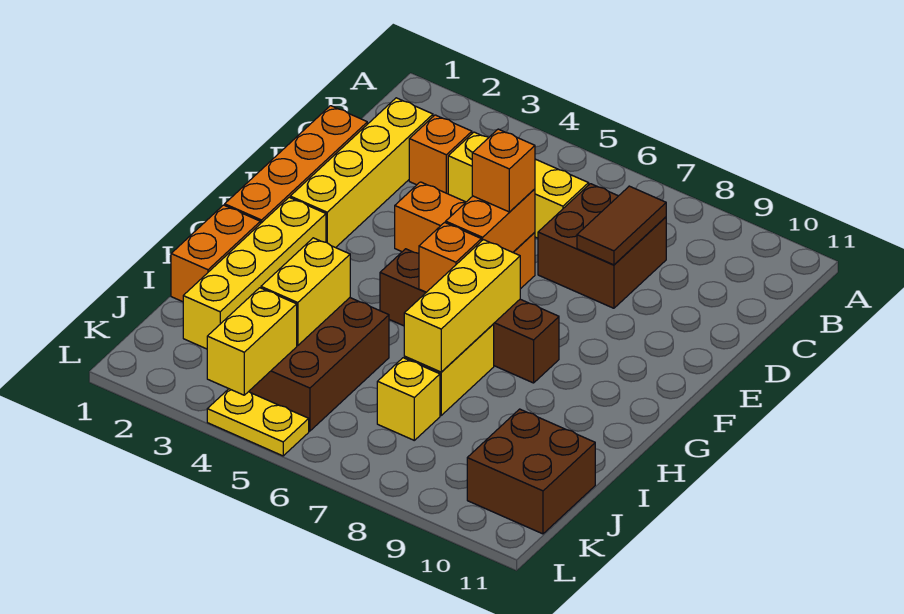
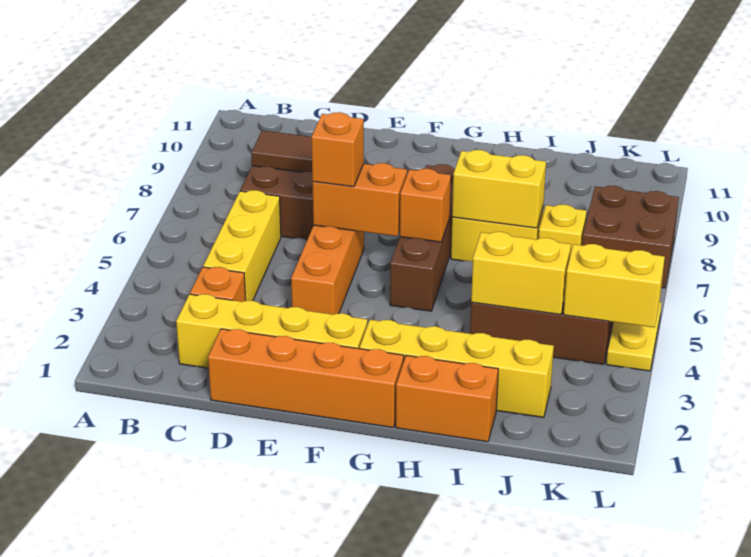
yellow 1x3 brick [404,240,520,372] -> yellow 1x2 brick [452,150,546,228]
brown 2x2 brick [467,409,595,534] -> brown 2x2 brick moved to [582,186,679,288]

